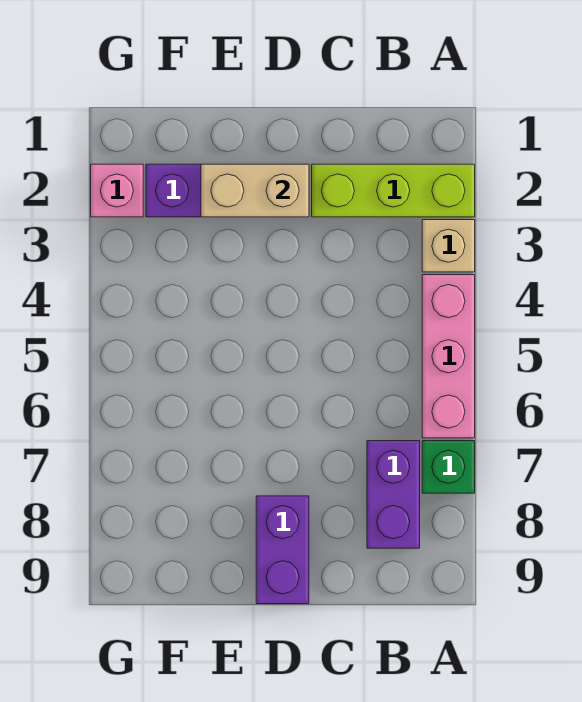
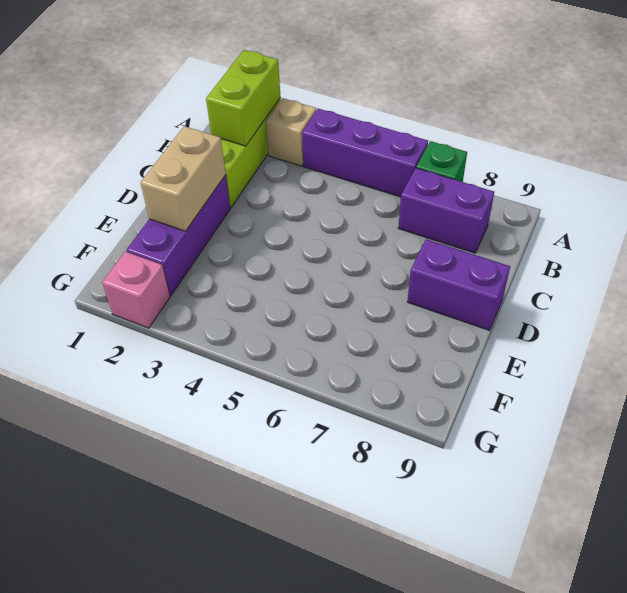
none -> lime 1x2 brick [206,50,281,146]
pink 1x3 brick [422,275,475,438] -> purple 1x3 brick [302,109,428,197]

